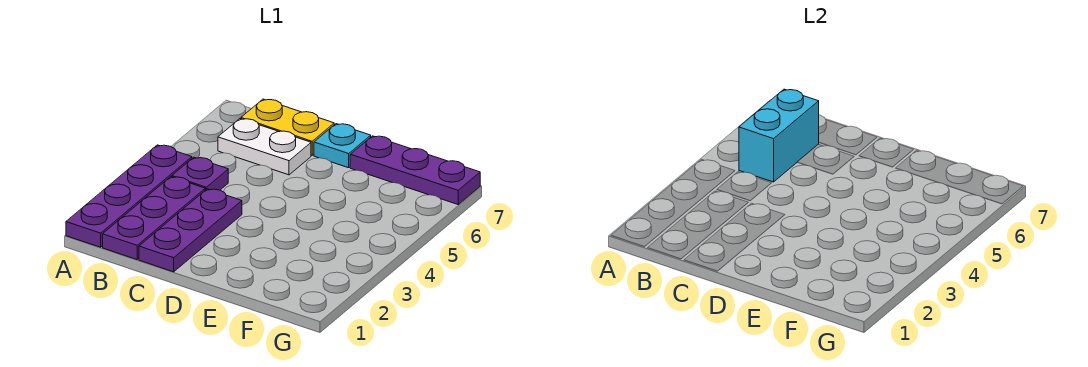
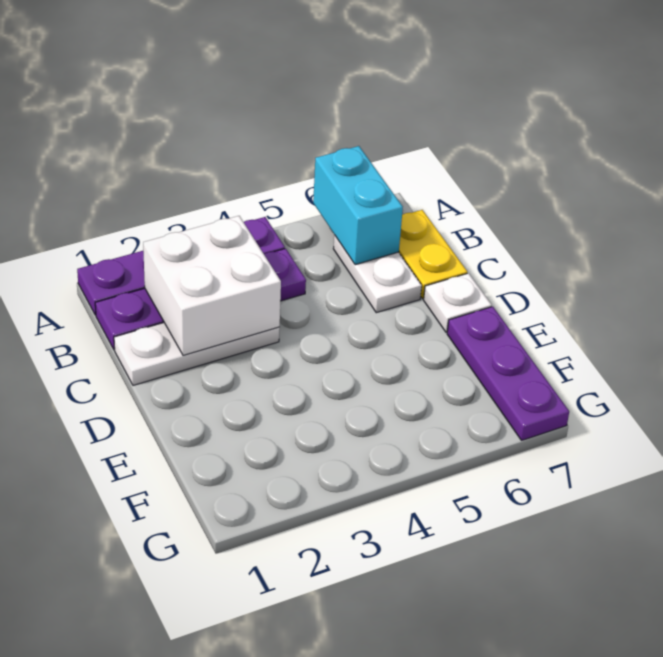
none -> white 2x2 brick [143,216,281,355]
cyan 1x2 brick [739,89,819,182] -> cyan 1x2 brick turned to [313,146,403,265]
purple 1x3 plate [139,189,242,272] -> white 1x3 plate [114,323,280,385]
cyan 1x1 plate [314,124,371,168] -> white 1x1 plate [424,273,492,332]

